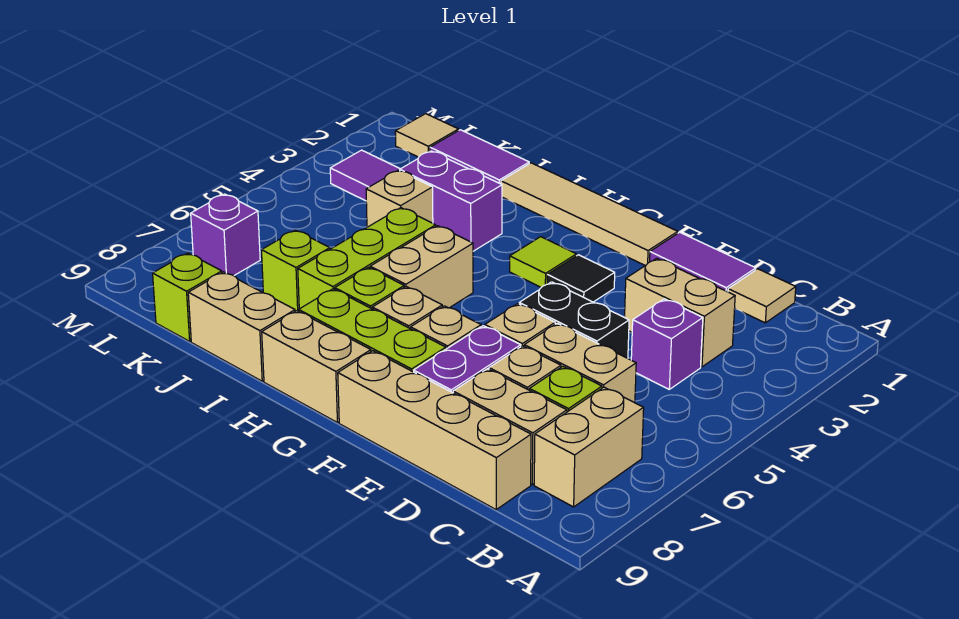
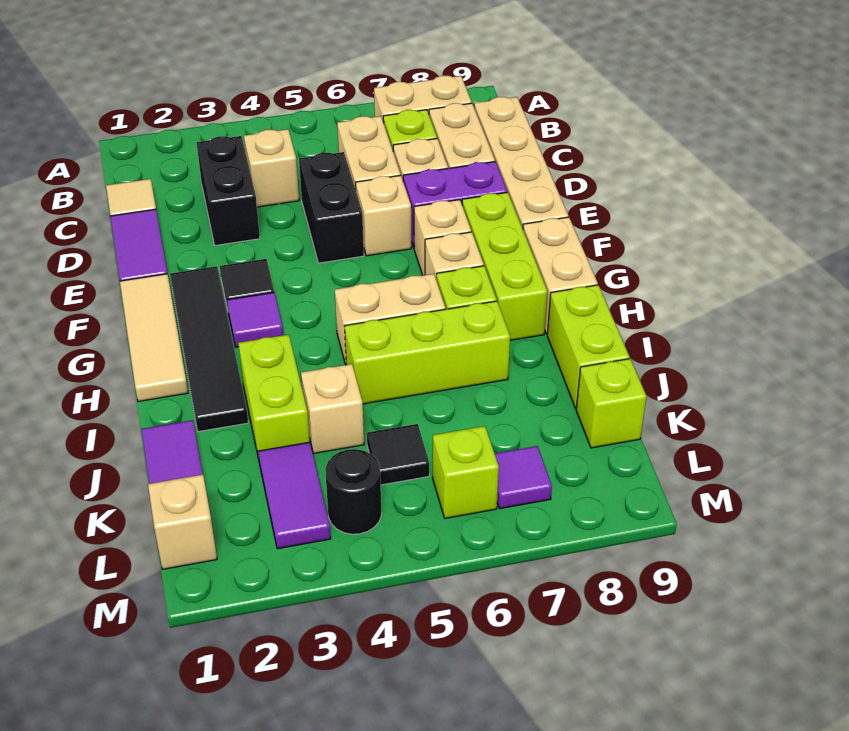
tan 1x2 brick [625,258,735,367] -> black 1x2 brick [196,136,260,245]
purple 1x1 brick [631,299,703,389] -> tan 1x1 brick [244,129,299,207]
tan 1x4 tile [501,163,678,266] -> tan 1x3 tile [120,274,188,401]
none -> black 1x4 tile [170,266,248,432]
lime 1x1 tile [510,237,577,287] -> purple 1x1 tile [227,292,283,347]
purple 1x2 brick [400,151,502,251] -> lime 1x2 brick [238,335,310,459]
tan 1x2 brick [188,272,295,381] -> lime 1x2 brick [547,285,630,408]
lime 1x1 brick [262,230,330,311] -> lime 1x1 brick moved to [433,426,499,518]
none -> black 1x1 tile [367,424,429,485]
tan 1x1 tile [395,114,459,157] -> tan 1x1 brick [148,475,217,569]
none -> black 1x1 round brick [325,449,382,534]
purple 1x1 brick [191,194,260,276] -> purple 1x1 tile [495,446,552,509]

